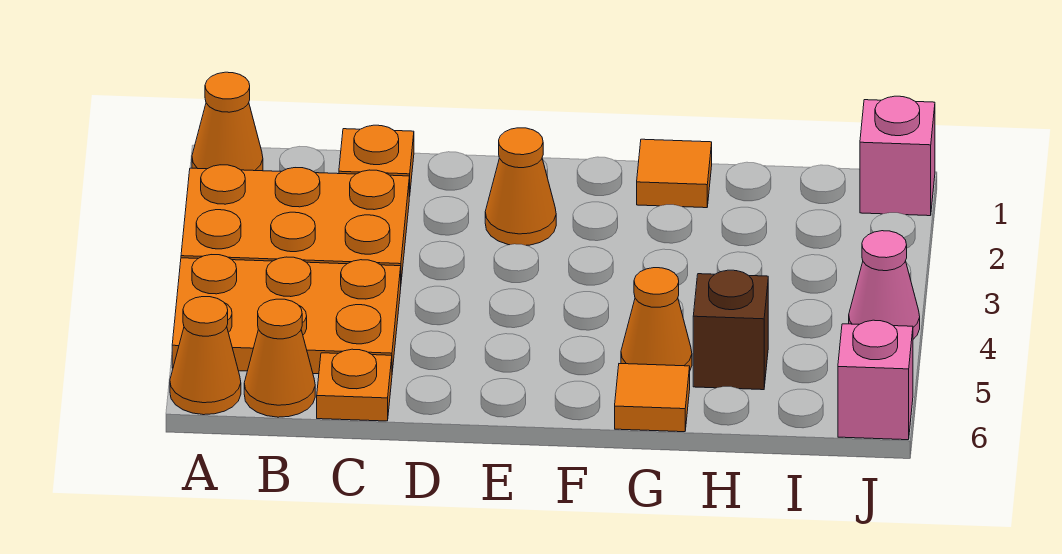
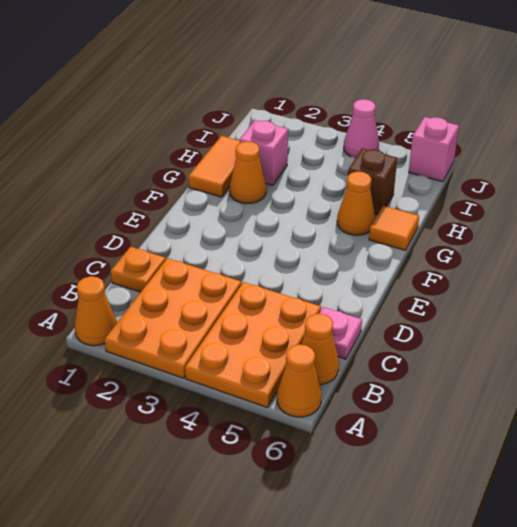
orange 1x1 plate [317,349,392,421] -> pink 1x1 plate [319,307,362,359]
orange 1x1 cone [485,128,556,245] -> orange 1x1 cone moved to [230,141,266,204]
orange 1x1 tile [637,139,712,208] -> orange 1x2 tile [188,136,240,197]
pink 1x1 brick [860,96,935,216] -> pink 1x1 brick moved to [239,120,288,185]

